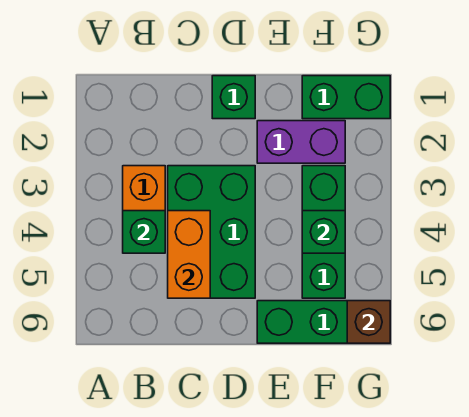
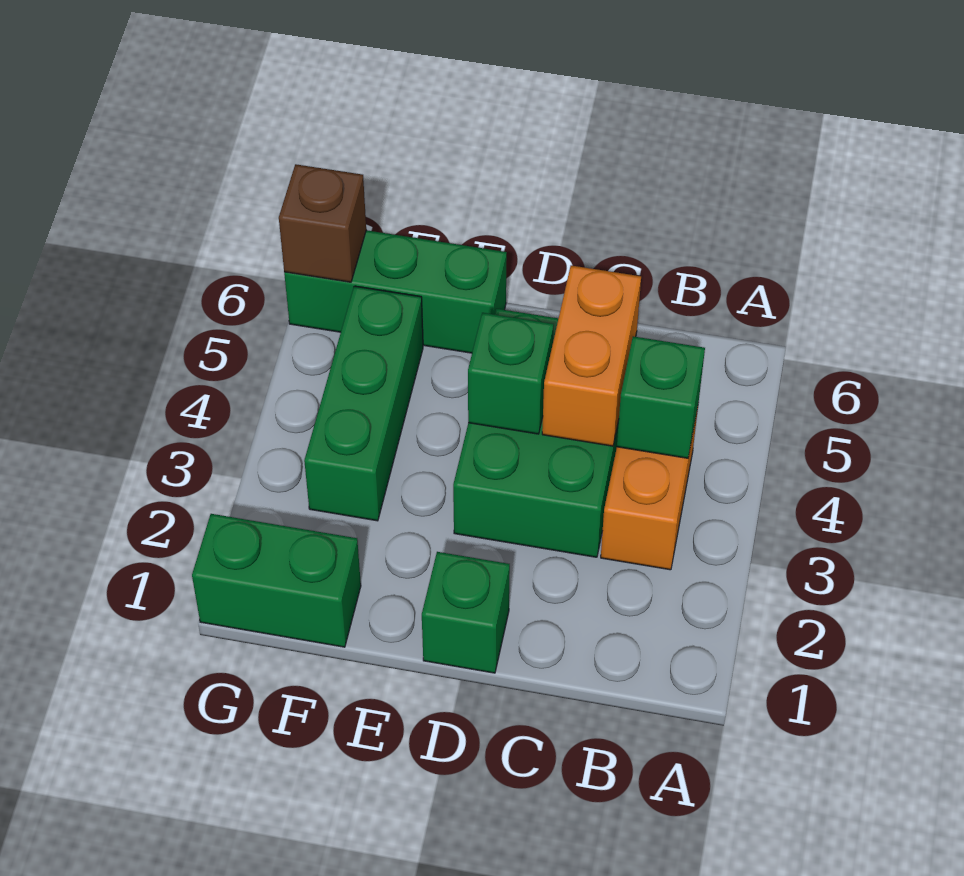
purple 1x2 brick [257,121,345,163] -> none
green 1x1 brick [302,211,345,253] -> green 1x1 brick moved to [468,313,554,434]

